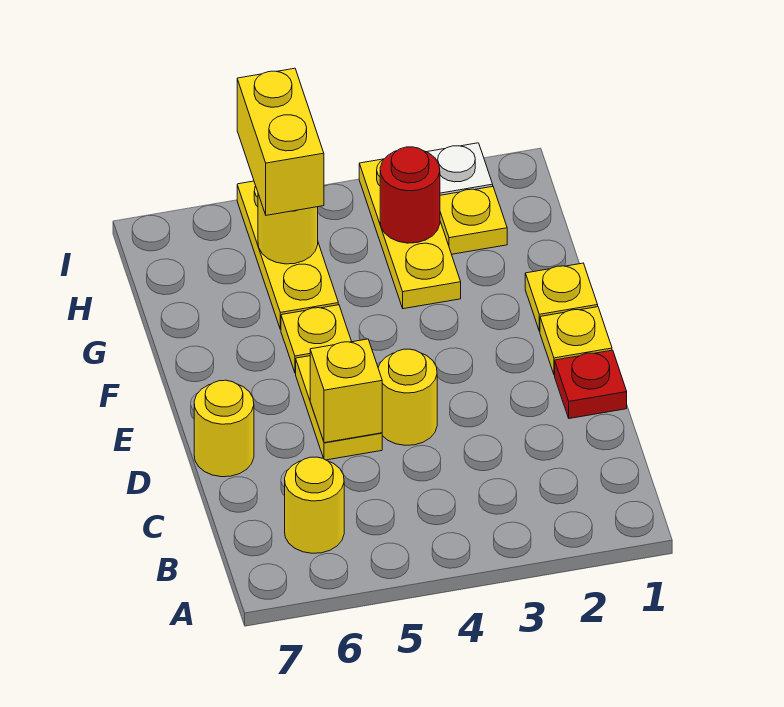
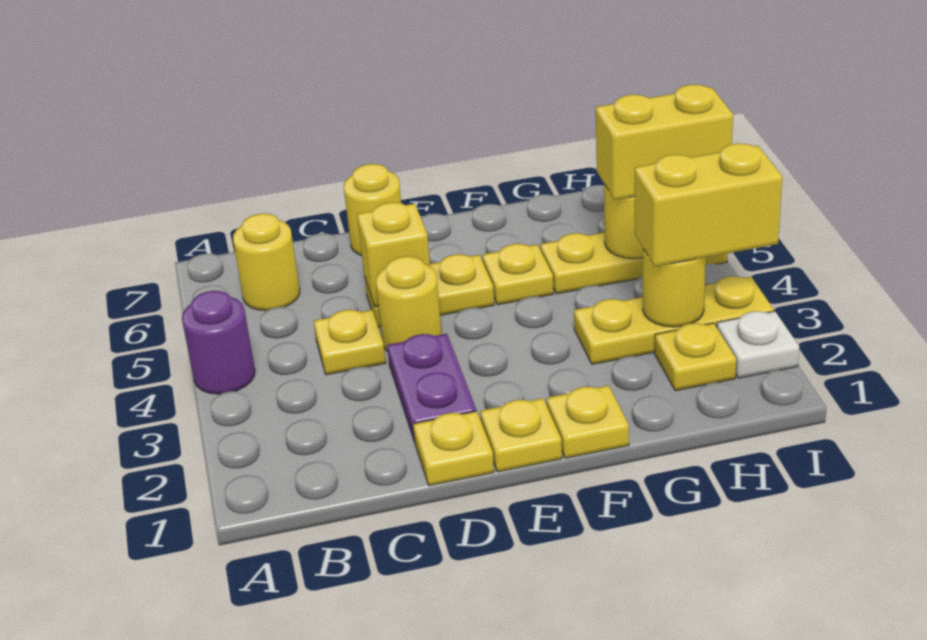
none -> purple 1x1 round brick [182,291,255,394]
none -> yellow 1x1 plate [314,310,386,375]
red 1x1 plate [555,350,627,419] -> yellow 1x1 plate [413,411,494,486]
none -> purple 1x2 plate [387,334,476,442]
red 1x1 round brick [380,147,440,243] -> yellow 1x1 round brick [643,249,706,327]
none -> yellow 1x2 brick [635,143,782,267]

